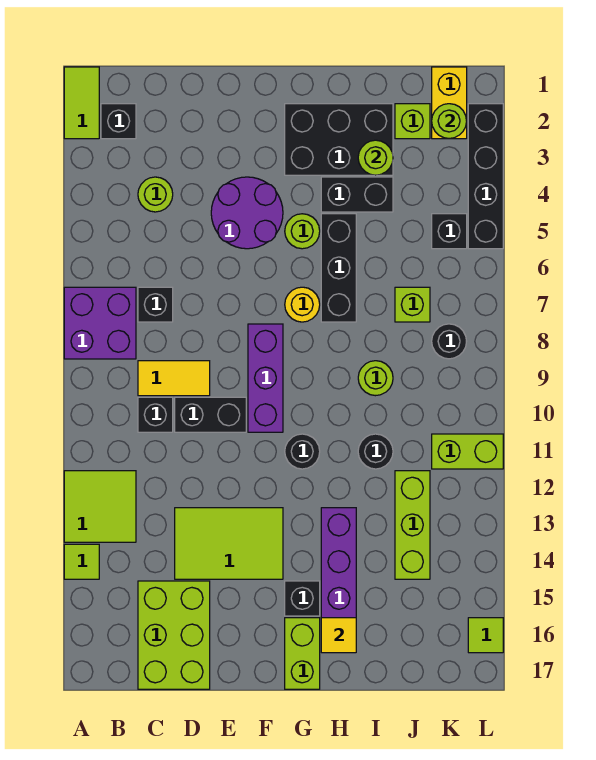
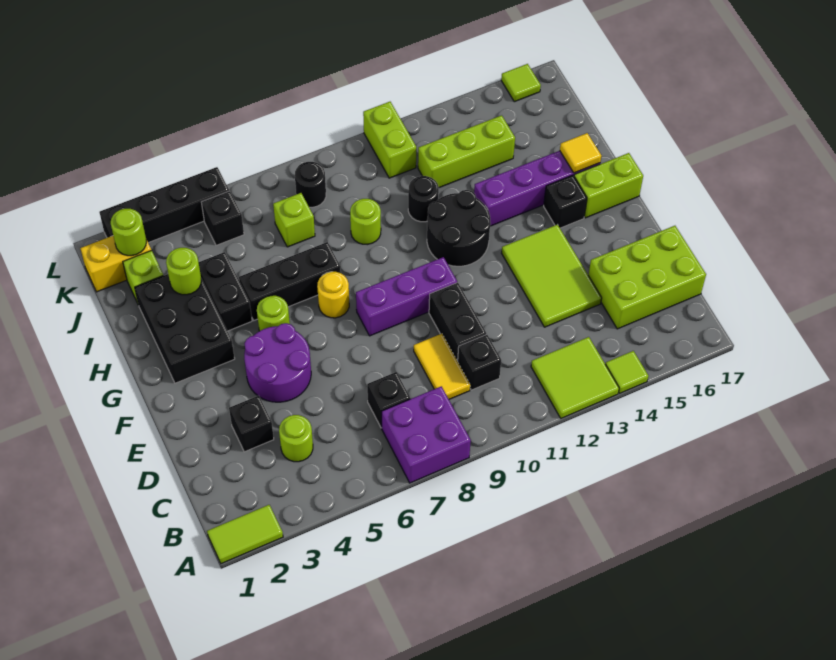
black 1x1 brick [101,104,136,139] -> black 1x1 brick moved to [229,396,274,452]
black 1x1 round brick [285,434,320,469] -> black 2x2 round brick [427,190,491,266]

